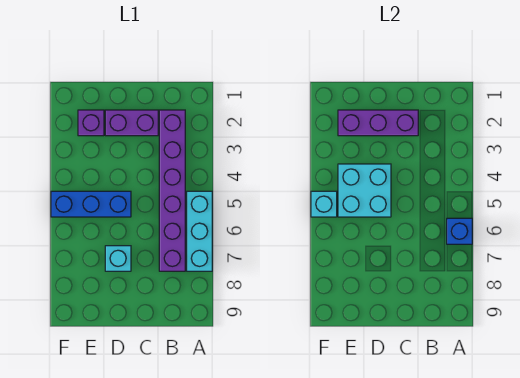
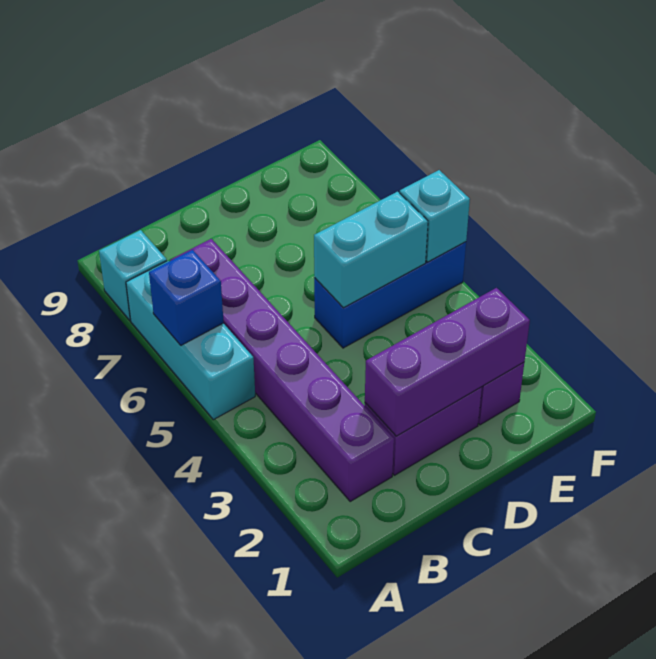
cyan 2x2 brick [338,164,391,217] -> cyan 1x2 brick [314,192,428,308]
cyan 1x1 brick [105,246,131,271] -> cyan 1x1 brick moved to [99,230,167,320]

